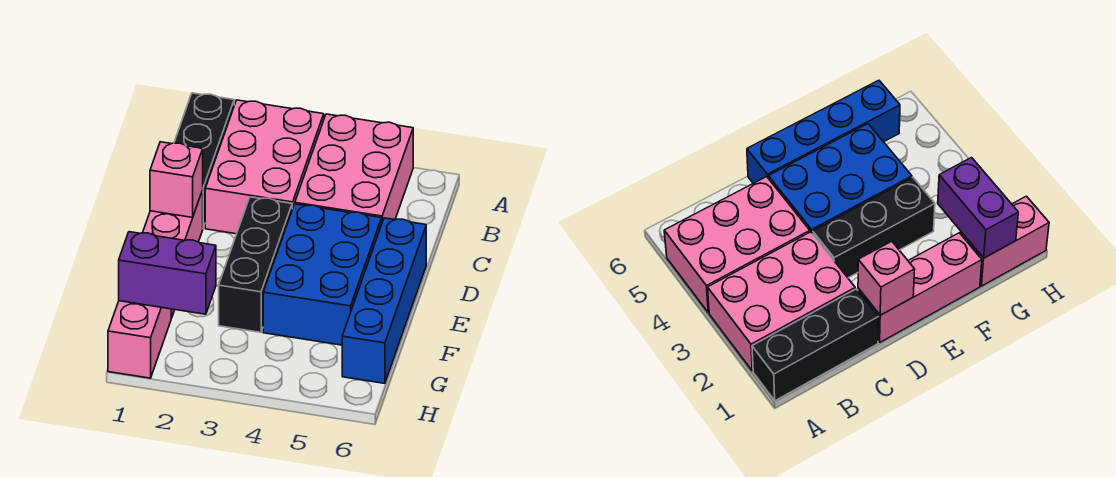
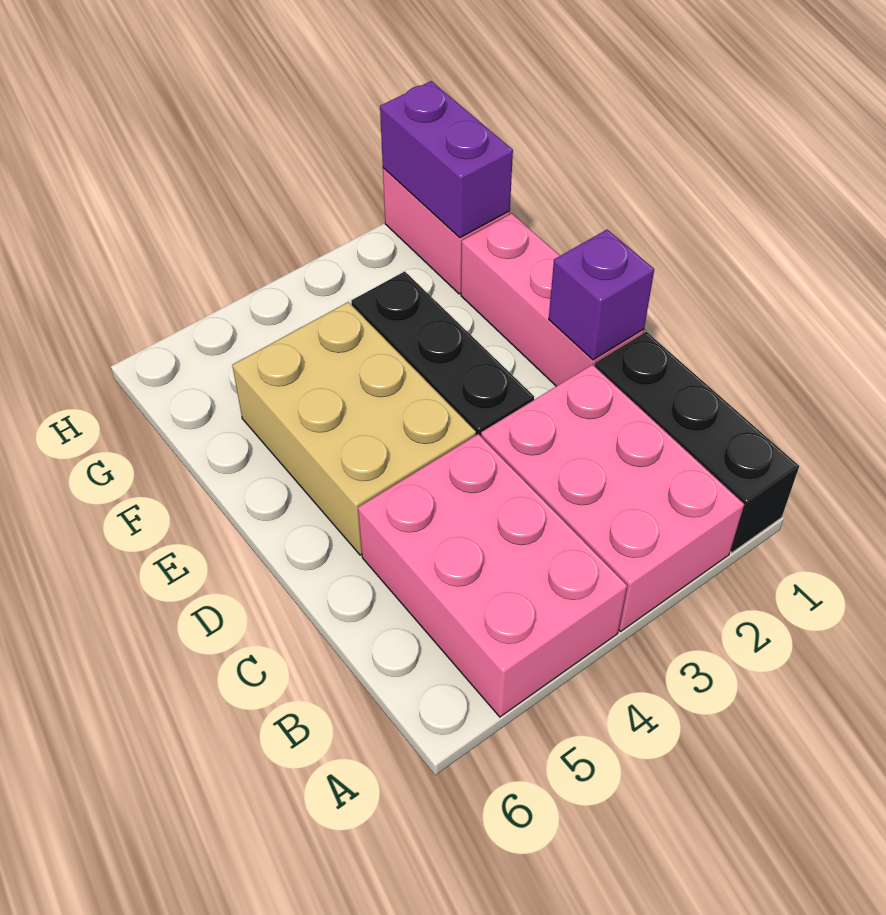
pink 1x1 brick [150,142,203,217] -> purple 1x1 brick [549,229,654,360]
blue 2x3 brick [263,204,382,345] -> tan 2x3 brick [232,302,476,555]
blue 1x4 brick [342,218,426,383] -> none
purple 1x2 brick [119,232,216,314] -> purple 1x2 brick turned to [380,81,513,238]

